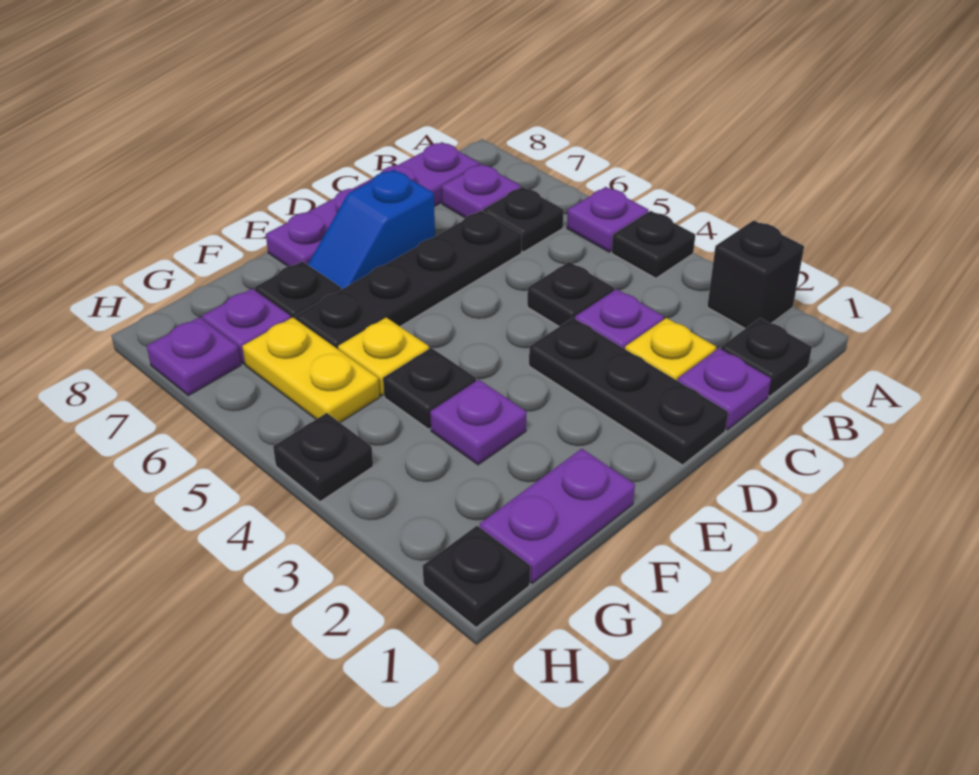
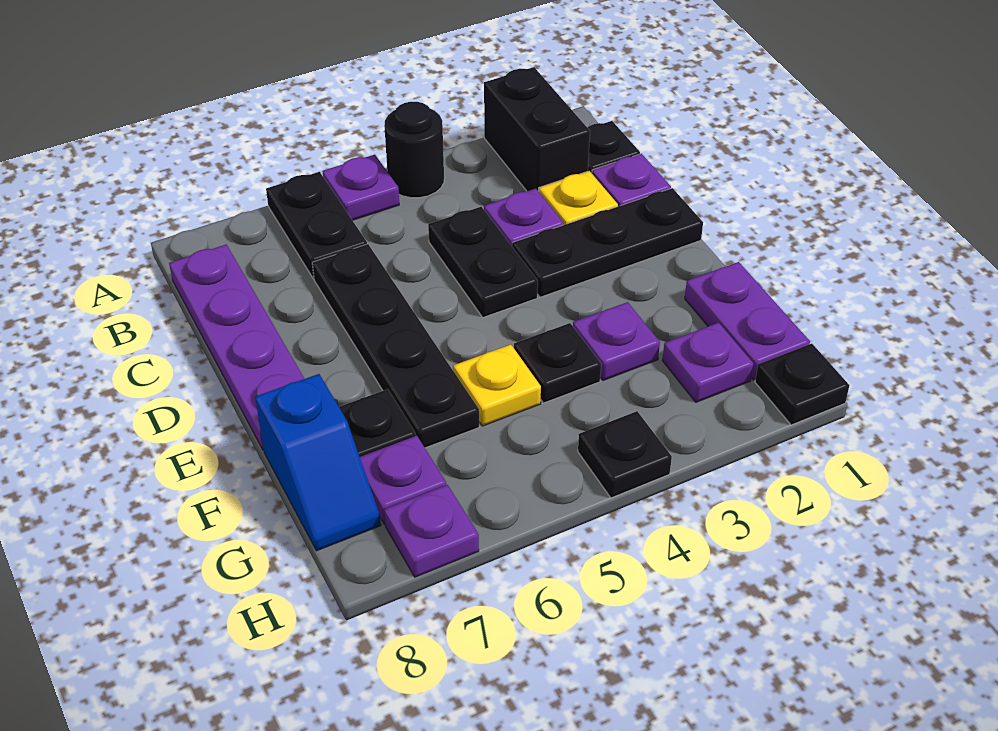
black 1x1 brick [707,220,804,329] -> black 1x2 brick [484,67,590,191]
black 1x1 plate [612,211,695,278] -> black 1x1 round brick [384,102,444,198]
black 1x1 plate [483,187,564,252] -> black 1x2 plate [266,172,367,278]
purple 1x1 plate [442,164,521,218] -> purple 1x1 plate moved to [662,323,753,402]
black 1x1 plate [527,262,614,326] -> black 1x2 plate [428,207,538,317]
blue 1x2 slope [308,170,435,289] -> blue 1x2 slope moved to [255,374,381,551]
yellow 1x2 plate [242,317,380,422] -> none

